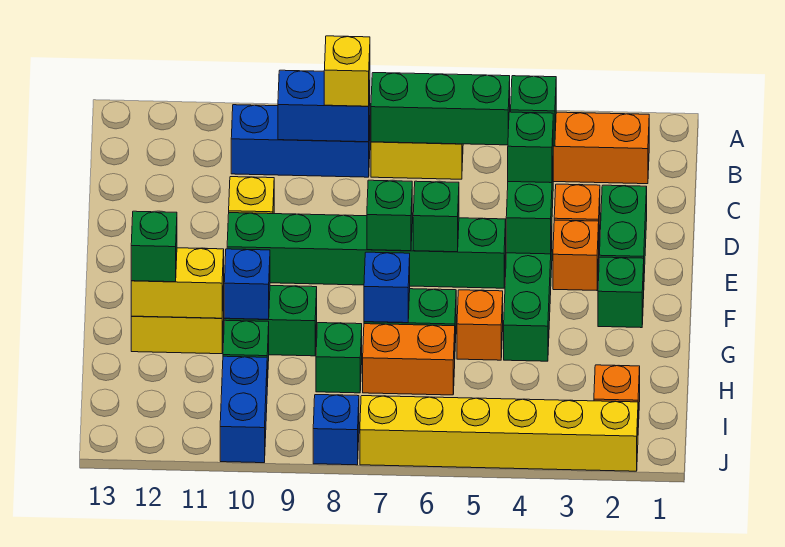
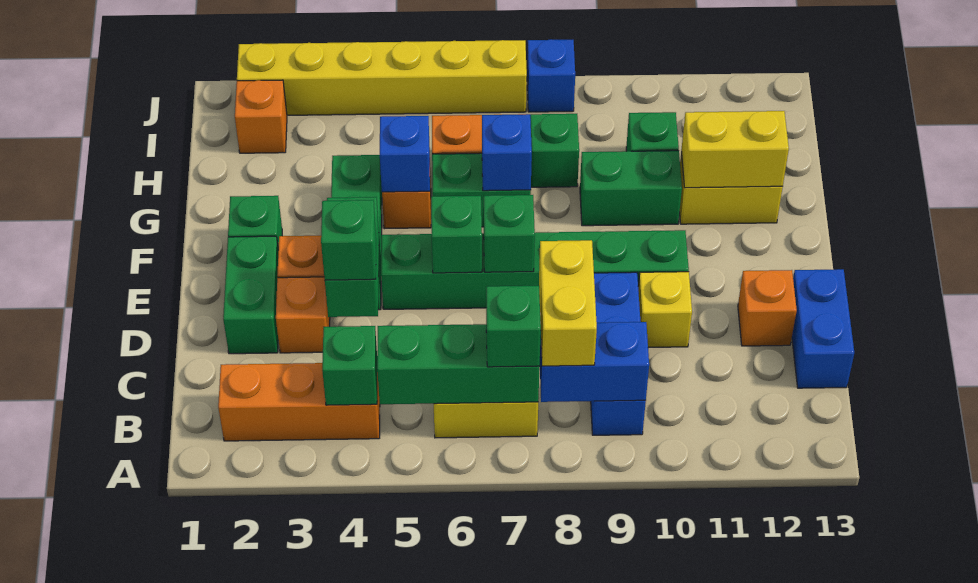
blue 1x3 brick [231,105,370,177] -> blue 1x3 brick turned to [591,272,646,435]
yellow 1x1 brick [324,36,370,106] -> yellow 1x2 brick [539,240,597,366]
none -> orange 1x1 brick [738,270,797,346]
blue 1x1 brick [224,249,270,319] -> blue 1x1 brick moved to [380,116,430,192]
green 1x1 brick [131,211,177,282] -> green 1x1 brick moved to [486,286,541,367]
blue 1x2 brick [220,356,267,463] -> blue 1x2 brick moved to [792,269,854,388]

